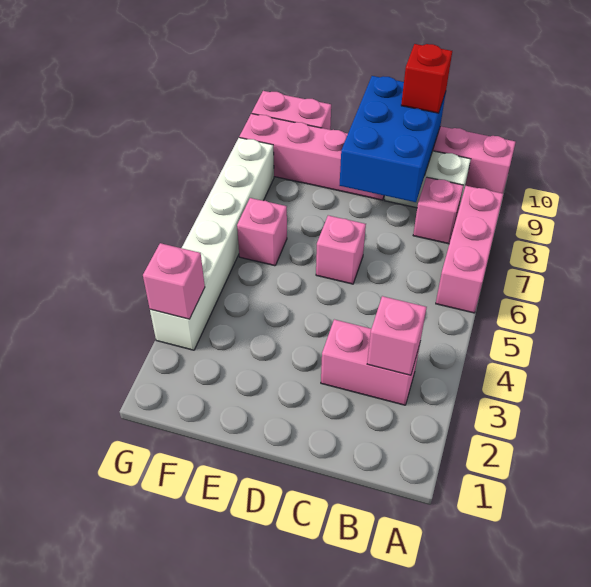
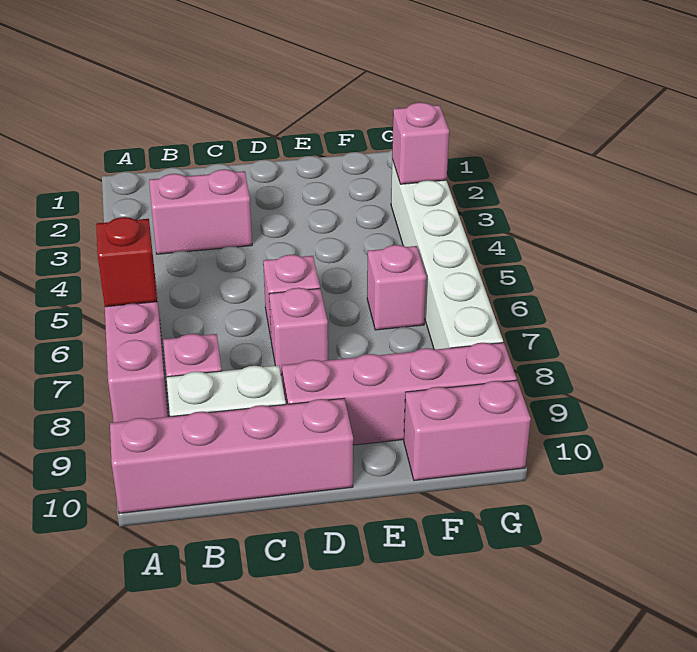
pink 1x1 brick [367,296,427,375] -> pink 1x1 brick moved to [269,288,328,375]
blue 2x3 brick [339,76,446,202] -> none
red 1x1 brick [401,44,452,113] -> red 1x1 brick moved to [96,217,157,307]

